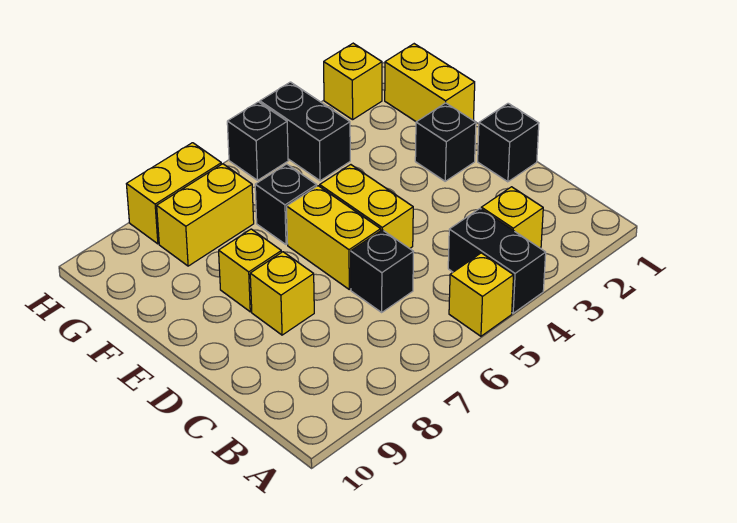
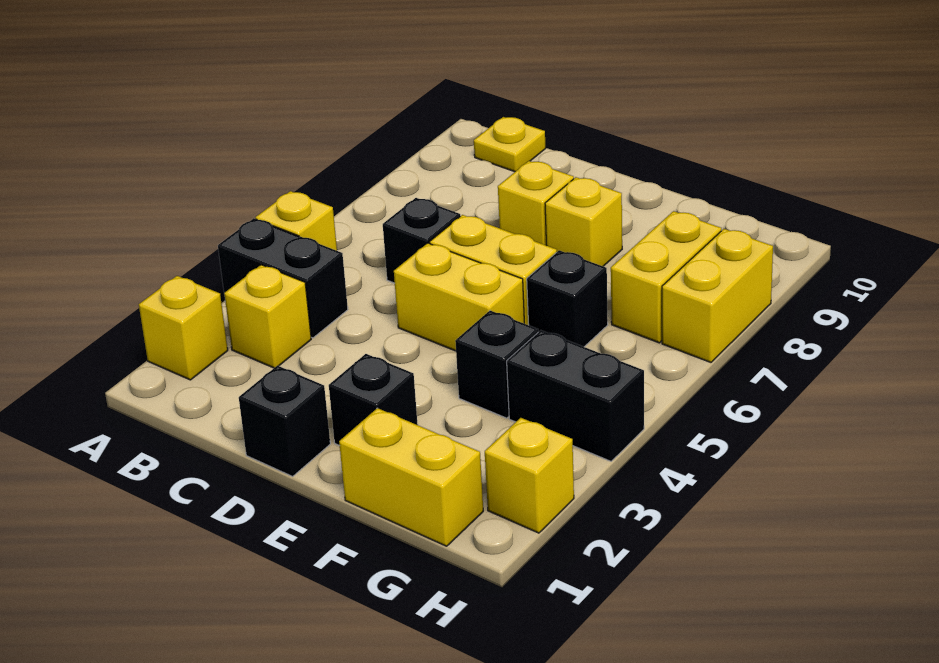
none -> yellow 1x1 brick [139,276,228,380]
none -> yellow 1x1 plate [474,117,546,172]
black 1x1 brick [227,102,288,180] -> black 1x1 brick moved to [455,311,538,418]

